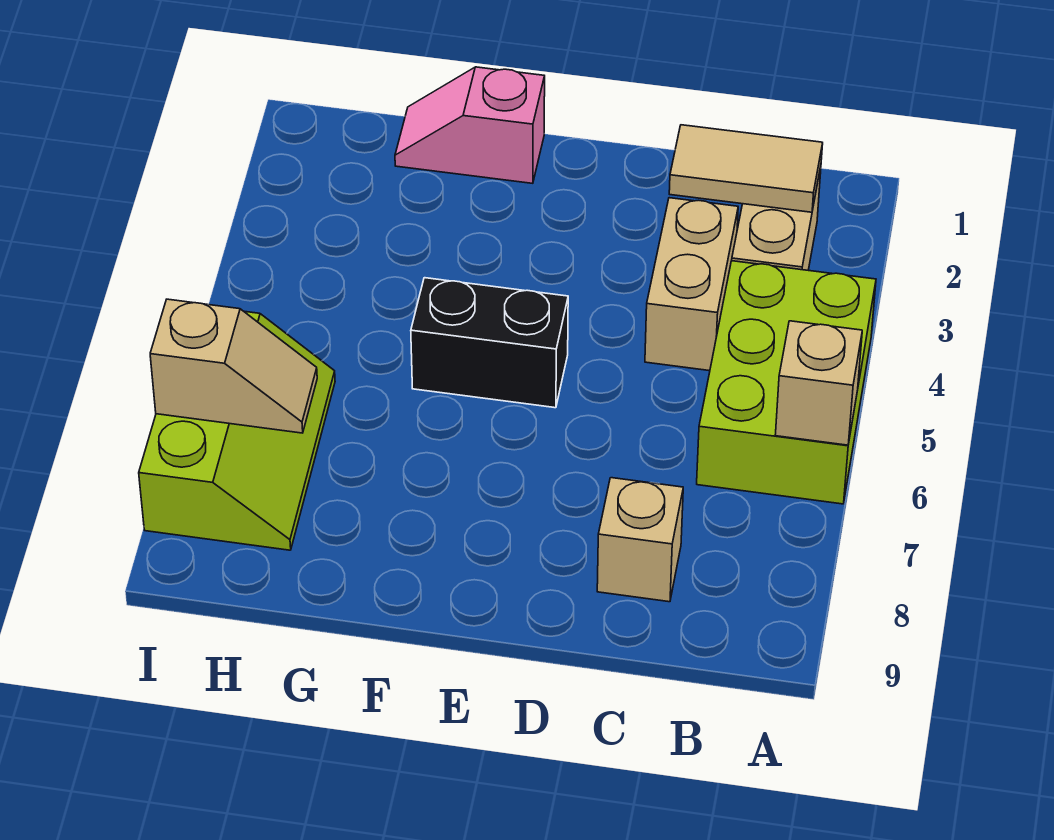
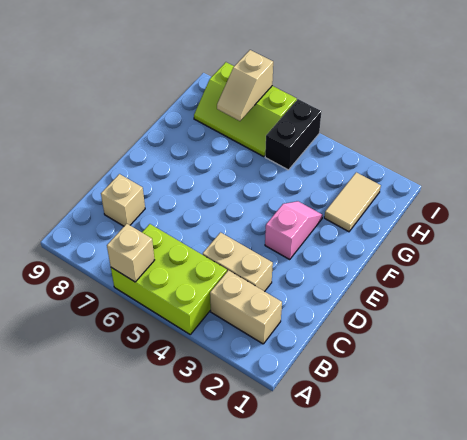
tan 1x2 tile [669,125,823,212] -> tan 1x2 tile moved to [324,172,381,232]
black 1x2 brick [411,278,568,408] -> black 1x2 brick moved to [265,99,322,170]
pink 1x2 slope [395,67,545,183] -> pink 1x2 slope moved to [265,201,323,259]

